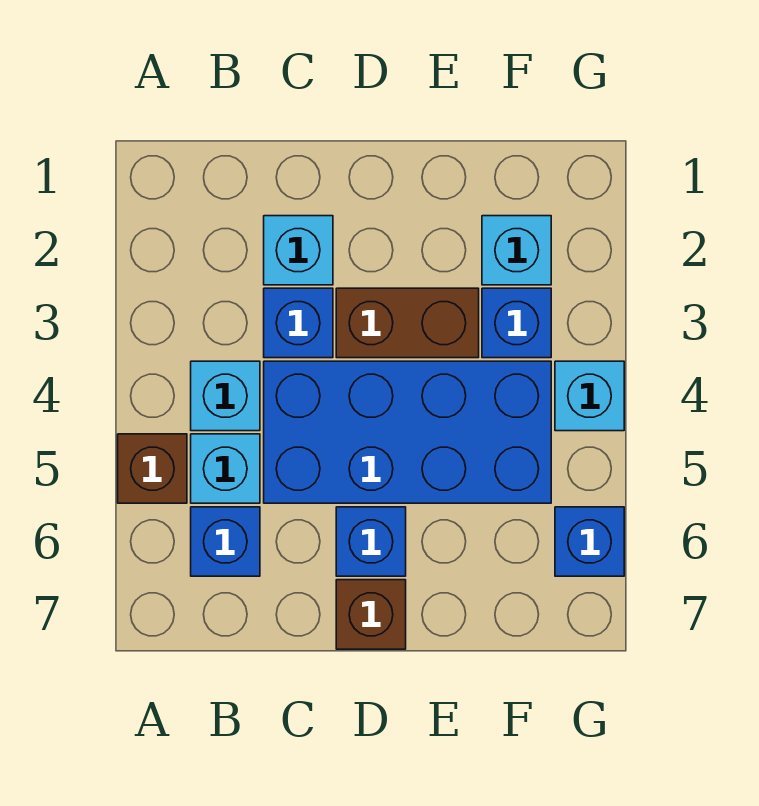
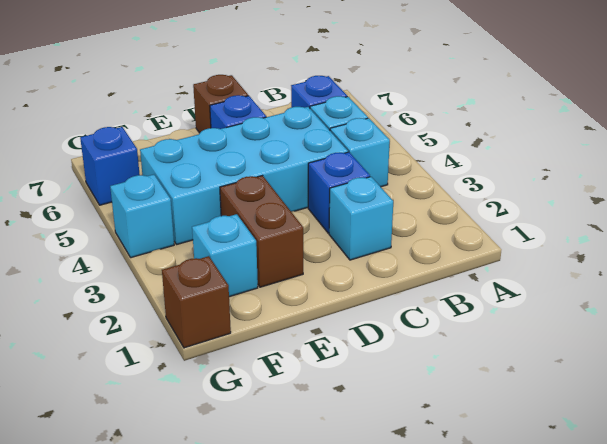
brown 1x1 brick [118,434,187,503] -> brown 1x1 brick moved to [162,256,231,348]
blue 2x4 brick [264,361,551,503] -> cyan 2x4 brick [140,107,348,245]
brown 1x2 brick [336,288,479,358] -> brown 1x2 brick turned to [220,176,303,287]
blue 1x1 brick [482,288,551,358] -> none

